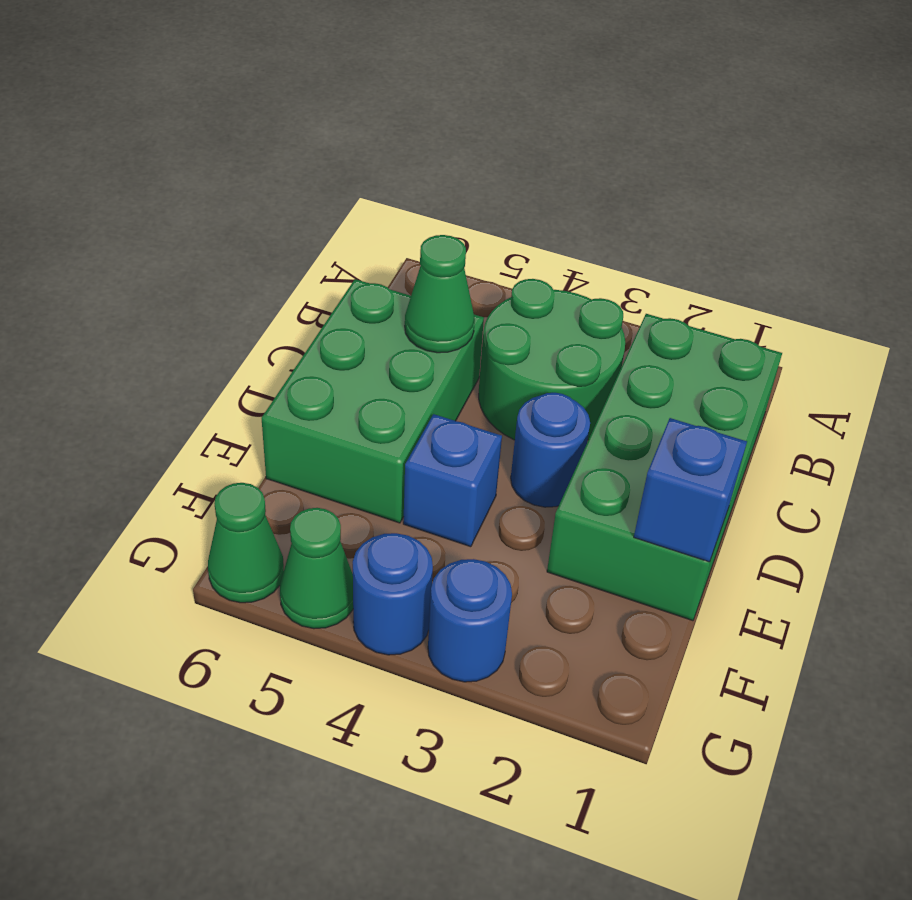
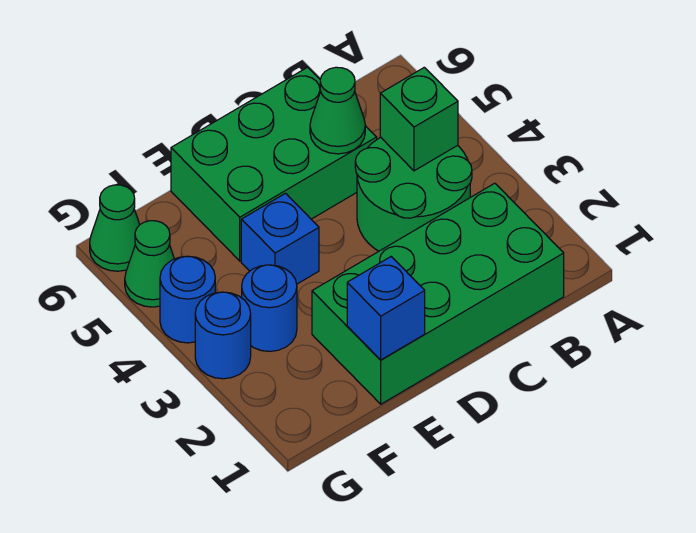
none -> green 1x1 brick [380,67,458,171]
blue 1x1 round brick [511,393,590,507] -> blue 1x1 round brick moved to [242,265,297,351]

